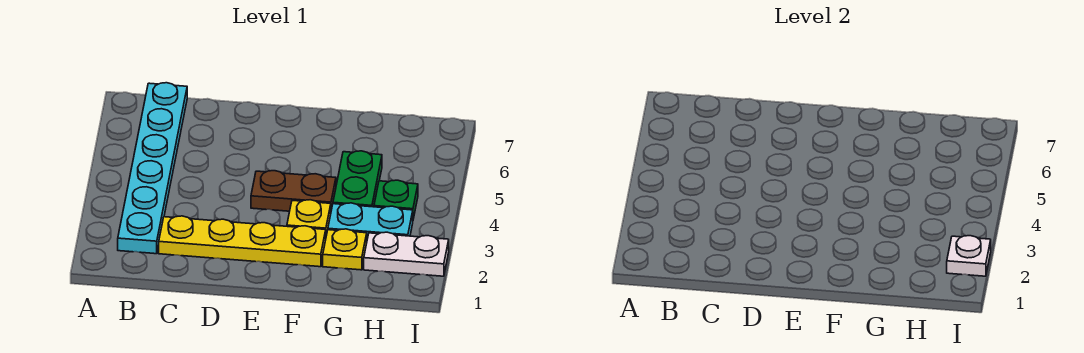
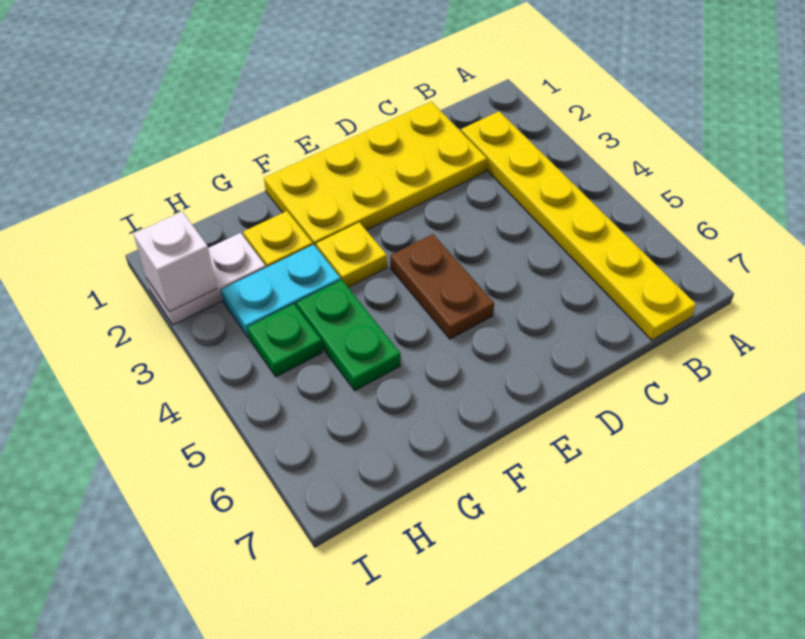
cyan 1x6 plate [118,83,187,254] -> yellow 1x6 plate [461,111,696,340]
yellow 1x4 plate [159,216,326,267] -> yellow 2x4 plate [264,102,487,246]
brown 1x2 plate [251,171,336,211] -> brown 1x2 plate turned to [390,234,494,339]
white 1x1 plate [947,236,991,276] -> white 1x1 brick [134,212,217,312]

